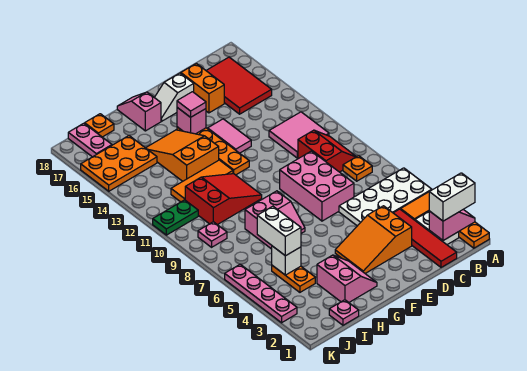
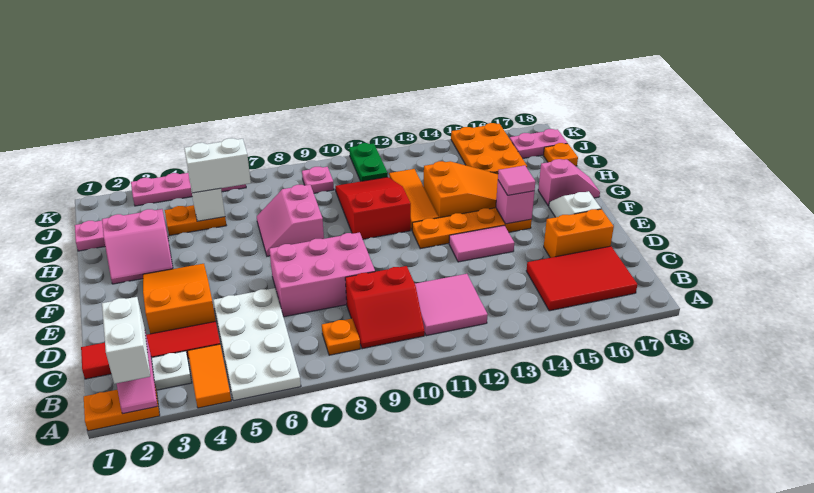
red 2x3 slope [185,174,262,225] -> red 2x3 slope turned to [335,177,411,239]

